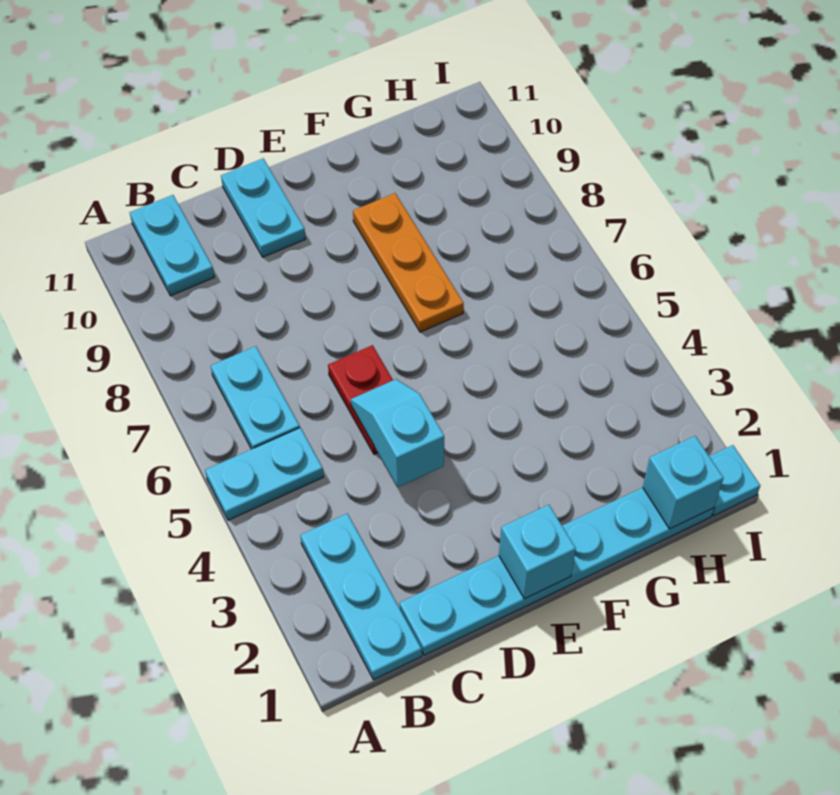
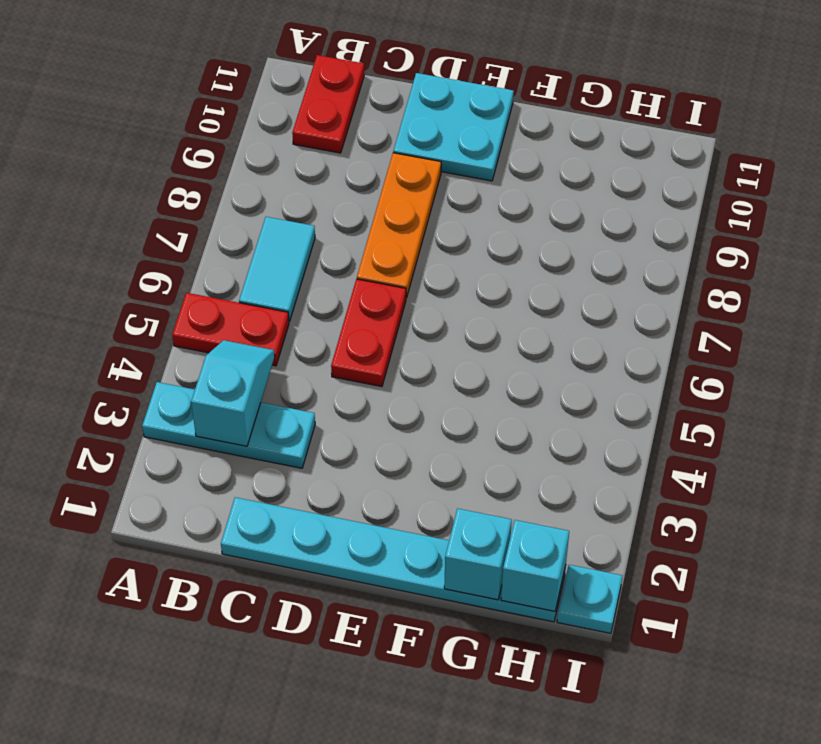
cyan 1x2 plate [205,428,324,520] -> red 1x2 plate [172,293,289,366]
cyan 1x3 plate [300,513,422,680] -> cyan 1x3 plate turned to [142,382,315,468]
cyan 1x2 plate [211,346,300,449] -> cyan 1x2 tile [239,217,315,322]
cyan 1x2 plate [130,195,214,296] -> red 1x2 plate [292,55,364,153]
cyan 1x2 slope [351,379,444,487] -> cyan 1x2 slope moved to [191,340,275,446]
cyan 1x2 plate [221,158,306,257] -> cyan 2x2 plate [393,73,514,181]
cyan 1x1 brick [499,505,576,599] -> cyan 1x1 brick moved to [444,509,512,600]
orange 1x3 plate [353,193,464,332] -> orange 1x3 plate moved to [357,153,441,298]

